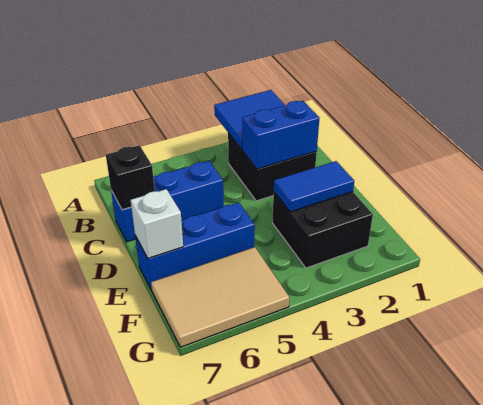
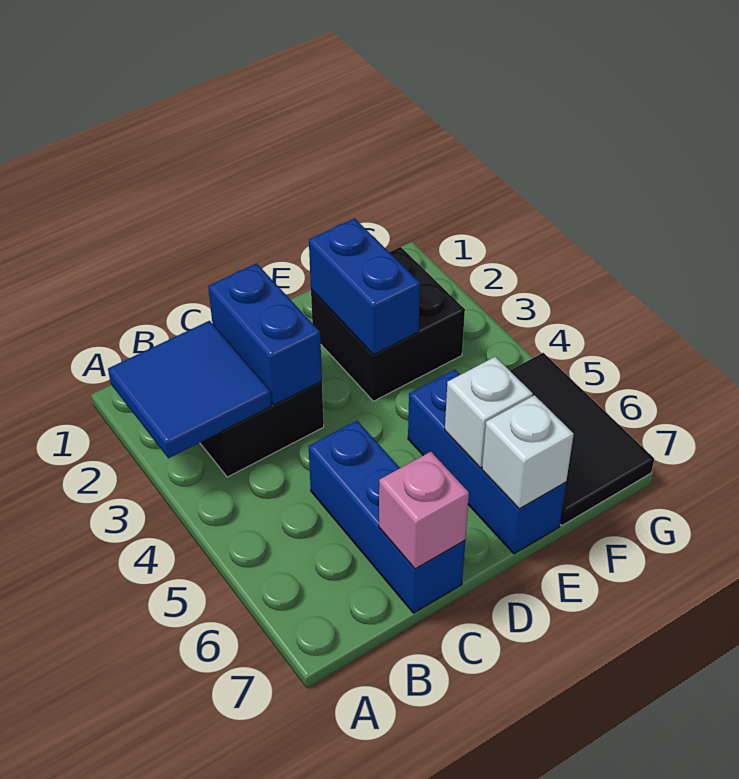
black 1x1 brick [106,145,155,210] -> pink 1x1 brick [379,452,469,569]
blue 1x2 tile [274,161,354,212] -> blue 1x2 brick [309,218,420,355]
none -> white 1x1 brick [445,357,533,468]
tan 2x3 tile [151,247,289,347] -> black 2x3 tile [510,353,654,526]

